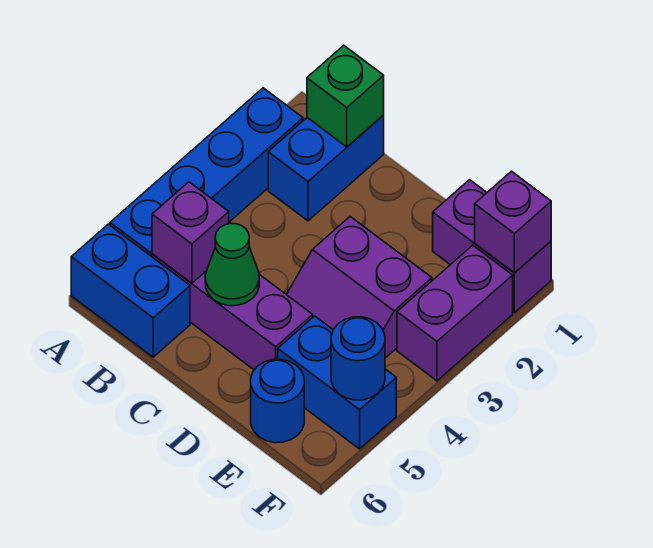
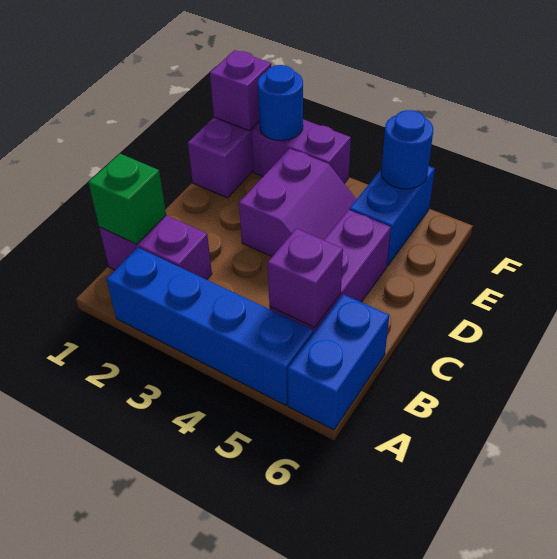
blue 1x2 brick [268,115,384,221] -> purple 1x2 brick [99,215,212,280]
green 1x1 cone [205,223,259,306] -> none
blue 1x1 round brick [251,359,304,443] -> blue 1x1 round brick moved to [258,65,303,141]

